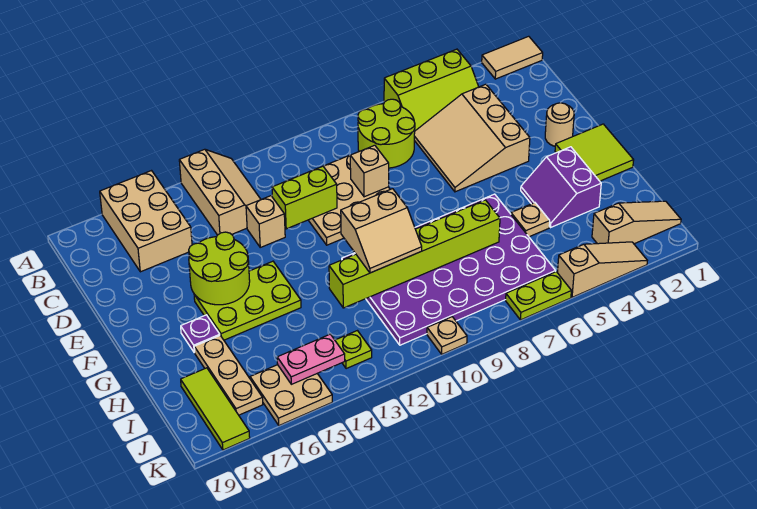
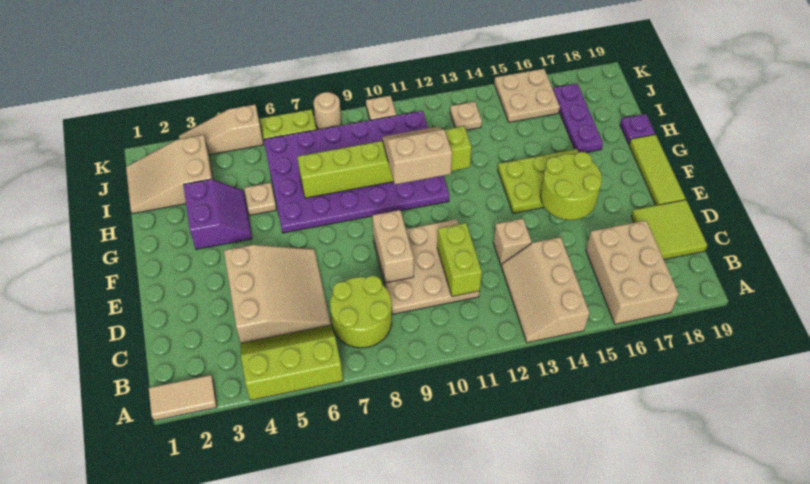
tan 1x1 brick [350,145,389,197] -> tan 1x2 brick [372,210,414,283]
lime 1x2 brick [272,166,337,229] -> lime 1x2 brick turned to [437,223,482,296]
tan 1x1 round brick [545,103,574,146] -> tan 1x1 round brick moved to [314,92,341,129]
lime 2x2 tile [555,124,634,181] -> lime 2x2 tile moved to [631,200,707,260]
purple 1x1 plate [181,315,220,352] -> purple 1x1 plate moved to [620,114,655,144]
tan 1x3 plate [194,336,263,415] -> purple 1x3 plate [553,84,603,153]
lime 1x3 tile [181,368,250,450] -> lime 1x3 tile moved to [629,134,686,205]
tan 1x3 slope [592,201,681,244] -> tan 2x3 slope [126,135,213,214]
lime 1x1 plate [335,331,372,369] -> tan 1x1 plate [450,102,482,130]
pink 1x2 plate [277,334,345,384] -> none

